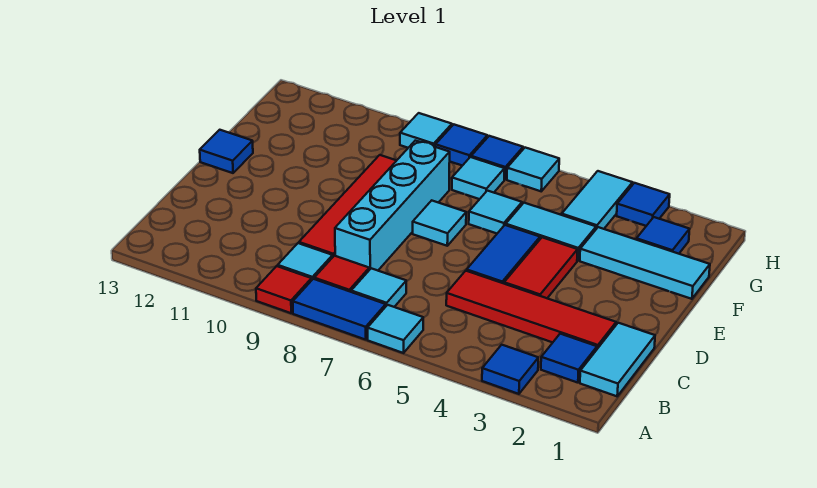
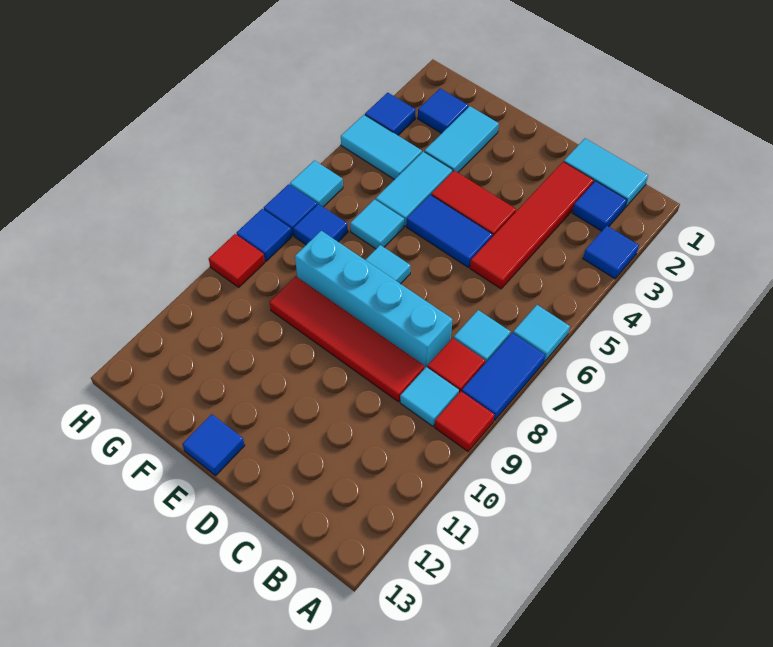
cyan 1x3 tile [580,227,710,299] -> cyan 1x2 tile [425,106,499,173]
cyan 1x1 tile [452,157,505,199] -> blue 1x1 tile [294,204,348,245]
cyan 1x1 tile [400,113,452,148] -> red 1x1 tile [209,234,265,287]

